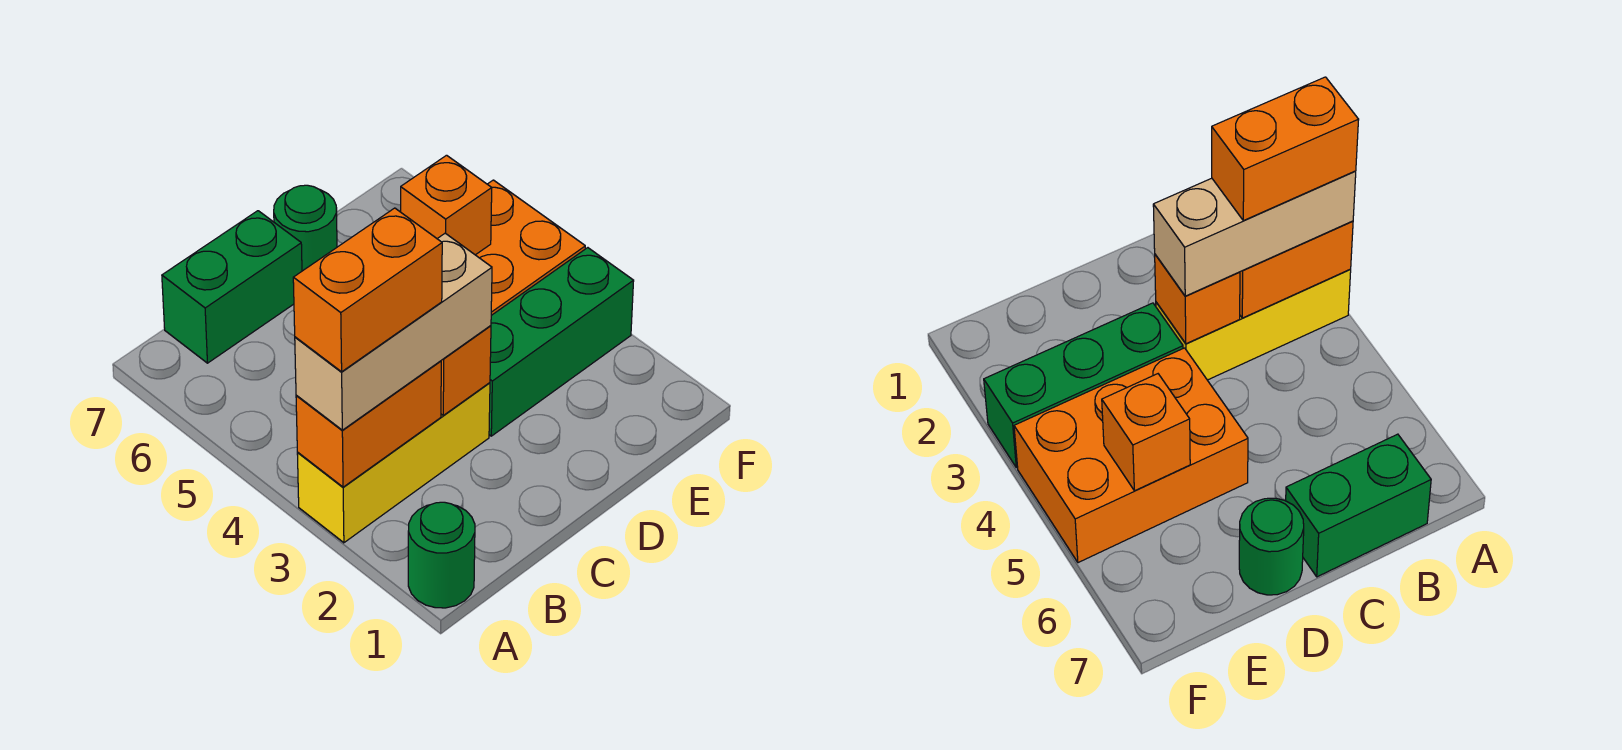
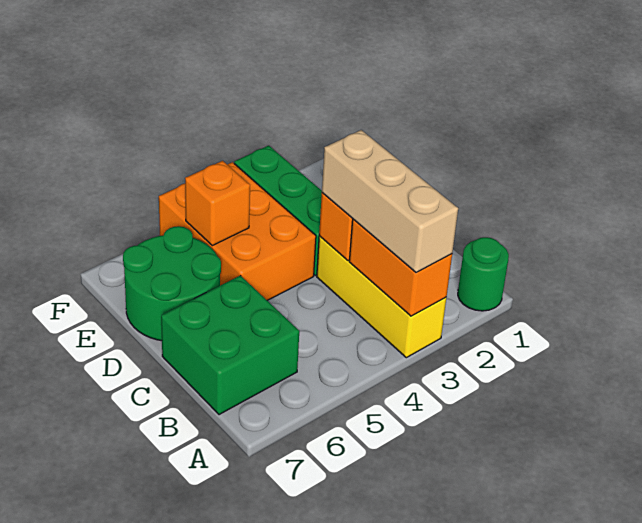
orange 1x2 brick [293,208,442,372] -> none
green 1x2 brick [162,211,302,363] -> green 2x2 brick [161,276,299,415]
green 1x1 round brick [274,185,337,271] -> green 2x2 round brick [123,226,221,341]

